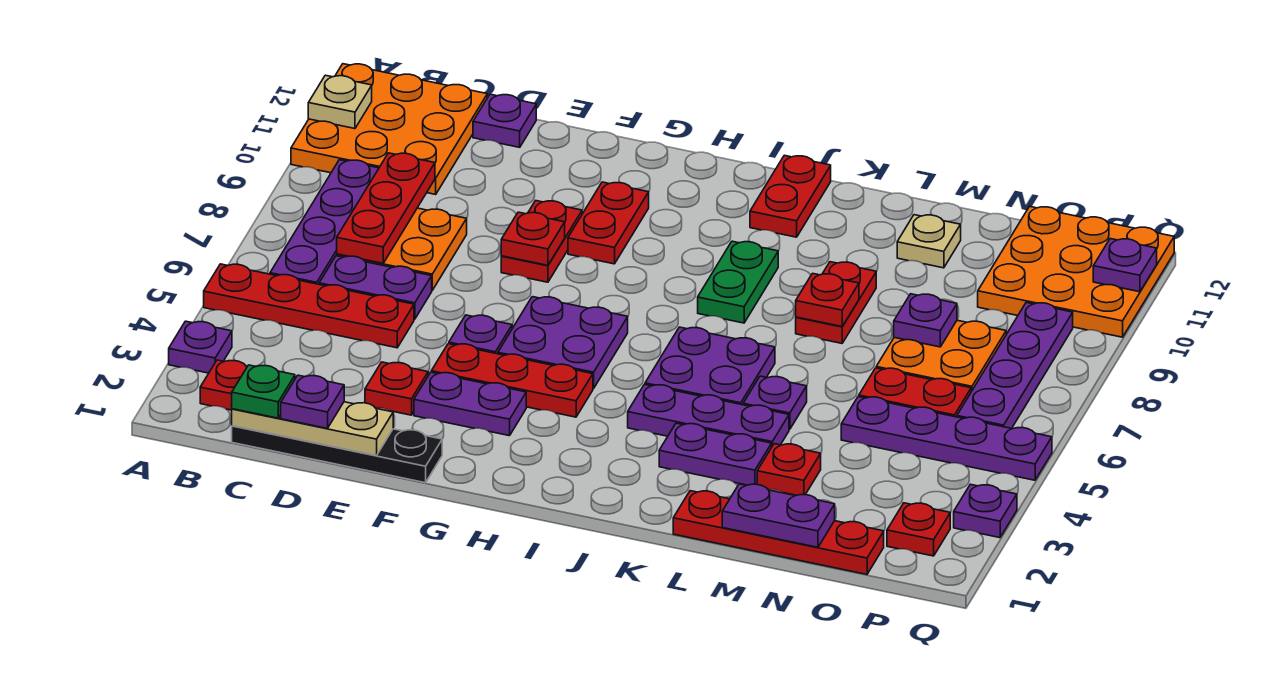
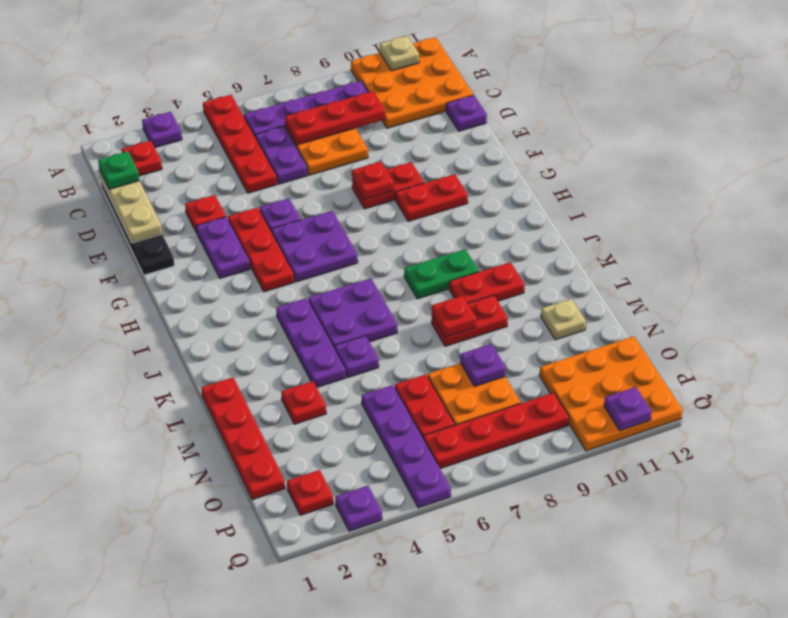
purple 1x1 plate [281,375,344,428] -> none
red 1x2 plate [750,155,831,237] -> red 1x2 plate moved to [449,262,525,303]
purple 1x2 plate [659,423,772,485] -> none
purple 1x2 plate [722,484,835,547] -> none
purple 1x4 plate [957,303,1073,428] -> red 1x4 plate [423,393,569,469]

